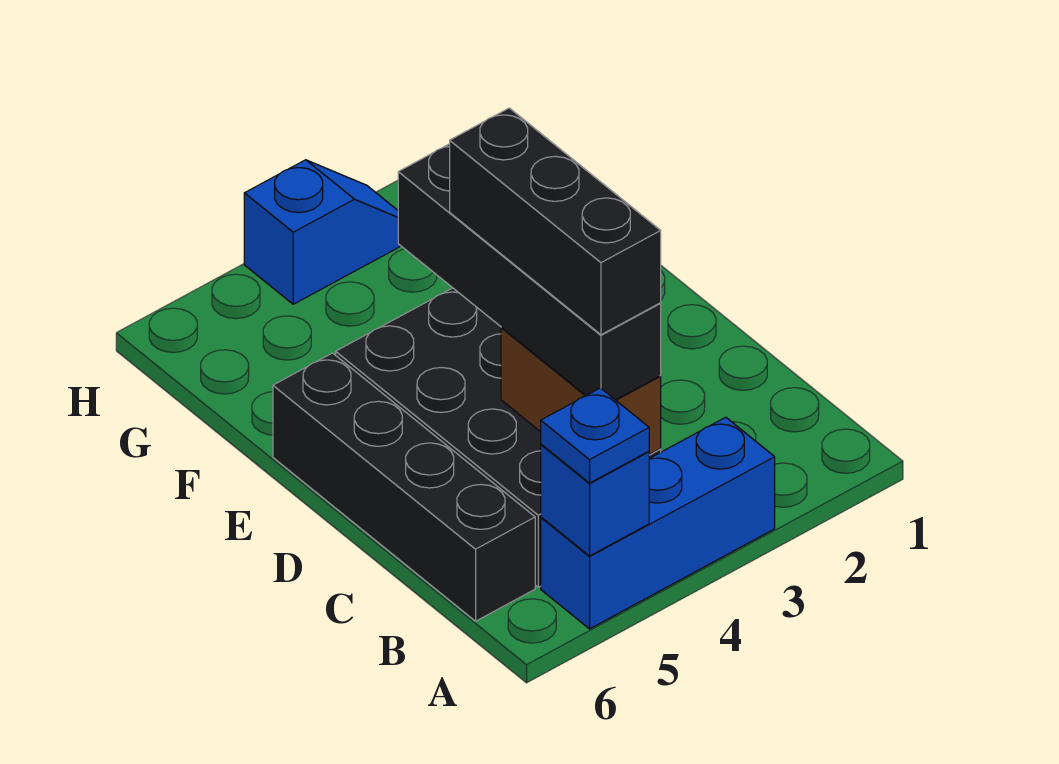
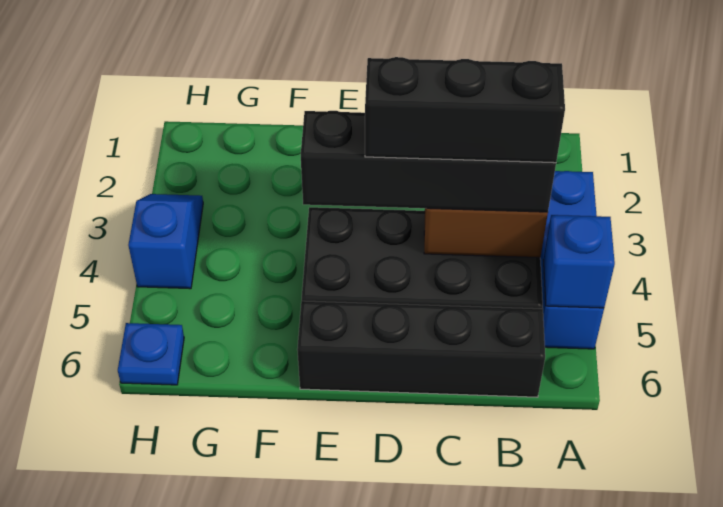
blue 1x1 plate [541,388,649,483] -> blue 1x1 plate moved to [118,323,184,385]

